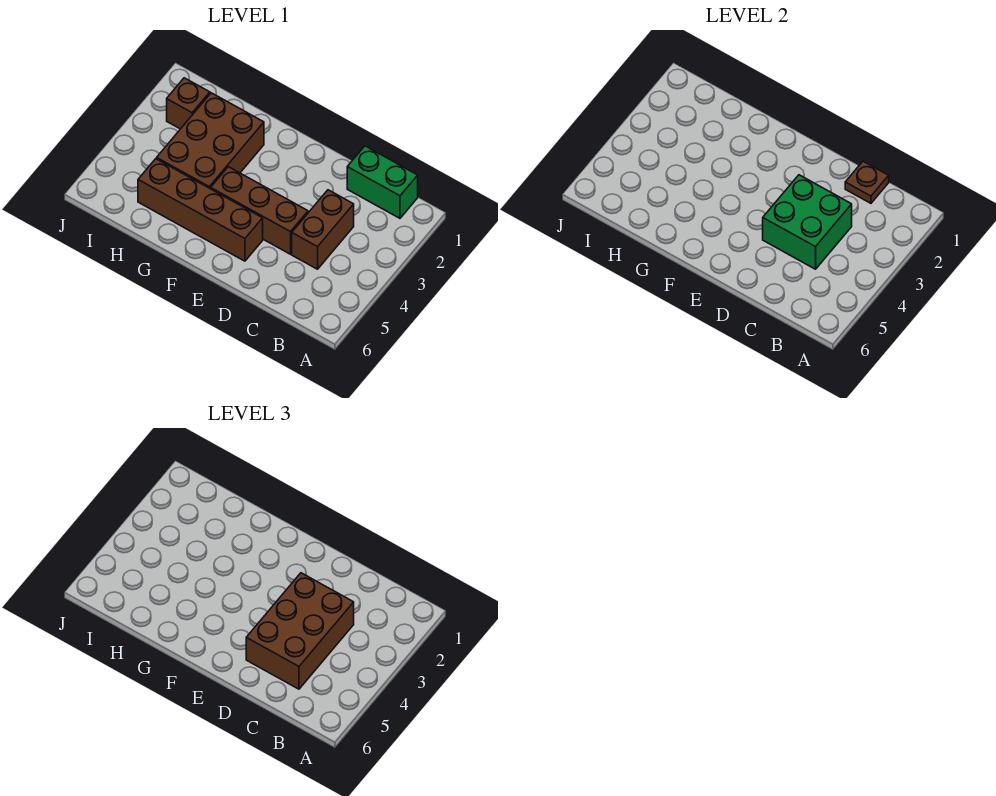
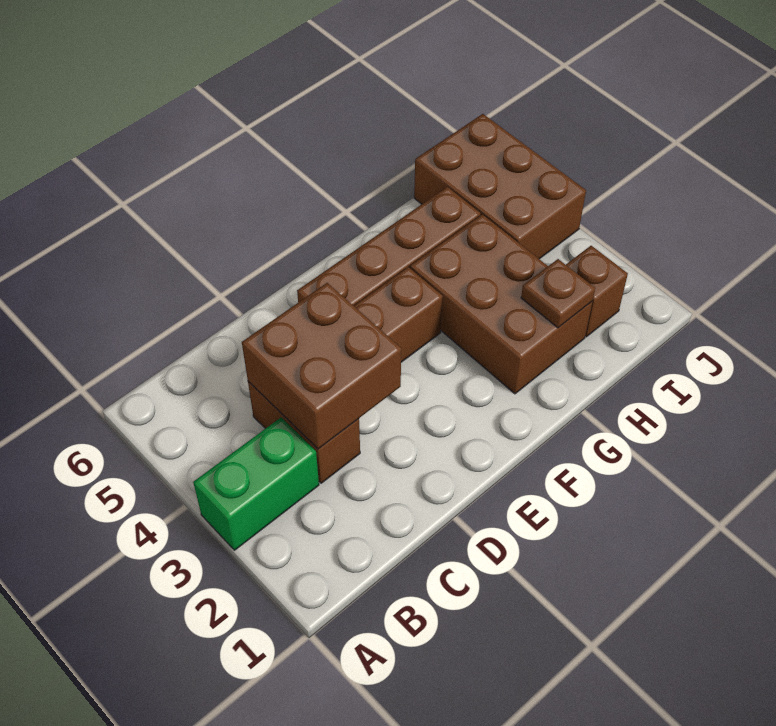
green 1x2 brick [347,146,418,218] -> green 1x2 brick moved to [193,418,319,550]
brown 1x1 plate [845,161,889,203] -> brown 1x1 plate moved to [521,259,595,328]
green 2x2 brick [763,175,852,269] -> brown 2x2 brick [242,283,401,449]
brown 2x3 brick [246,573,354,689] -> brown 2x3 brick moved to [414,114,586,259]

